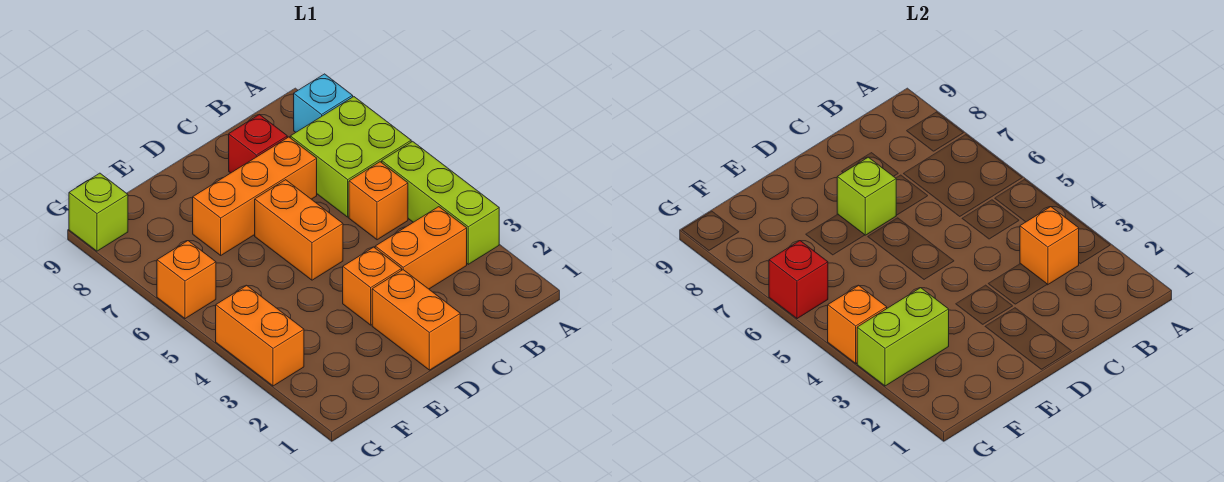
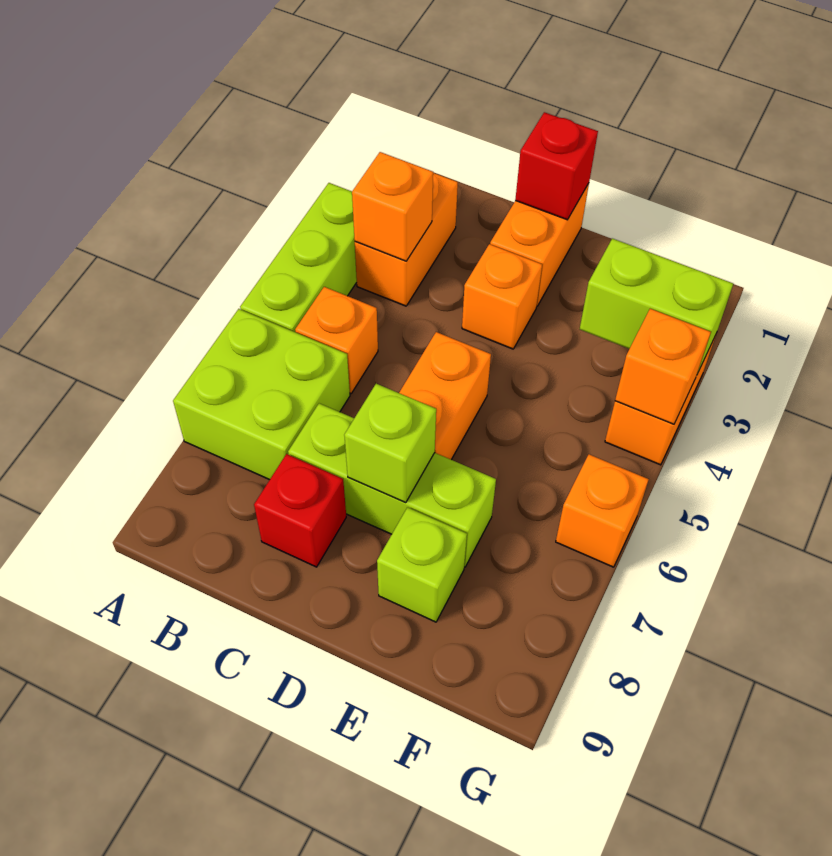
cyan 1x1 brick [294,74,353,132] -> none
orange 1x2 brick [375,207,467,289] -> orange 1x2 brick turned to [355,173,458,306]
orange 1x3 brick [193,137,317,255] -> lime 1x3 brick [288,403,496,567]
red 1x1 brick [769,241,828,319] -> red 1x1 brick moved to [515,112,598,220]
lime 1x1 brick [69,173,128,251] -> lime 1x1 brick moved to [377,507,467,622]

